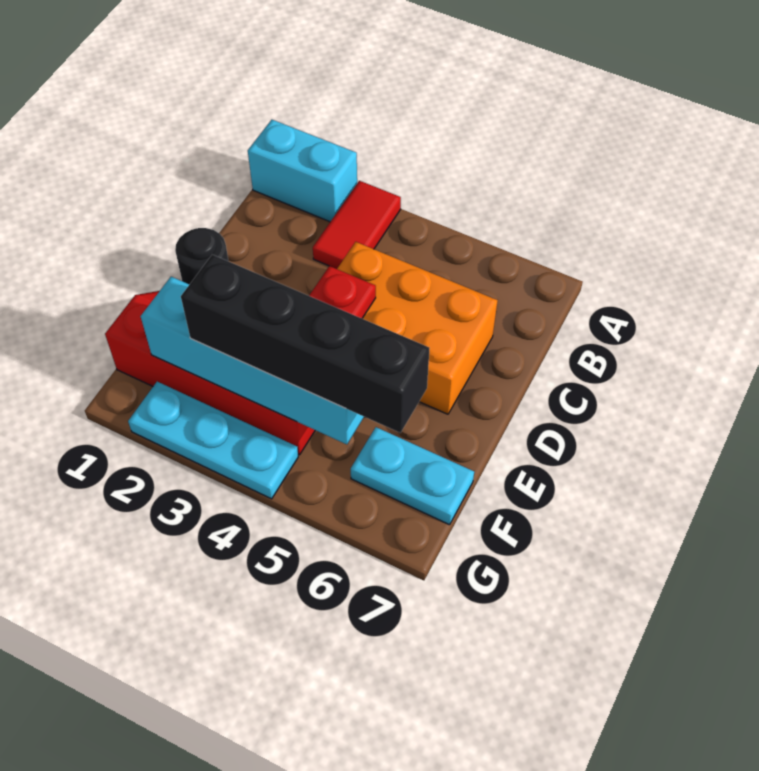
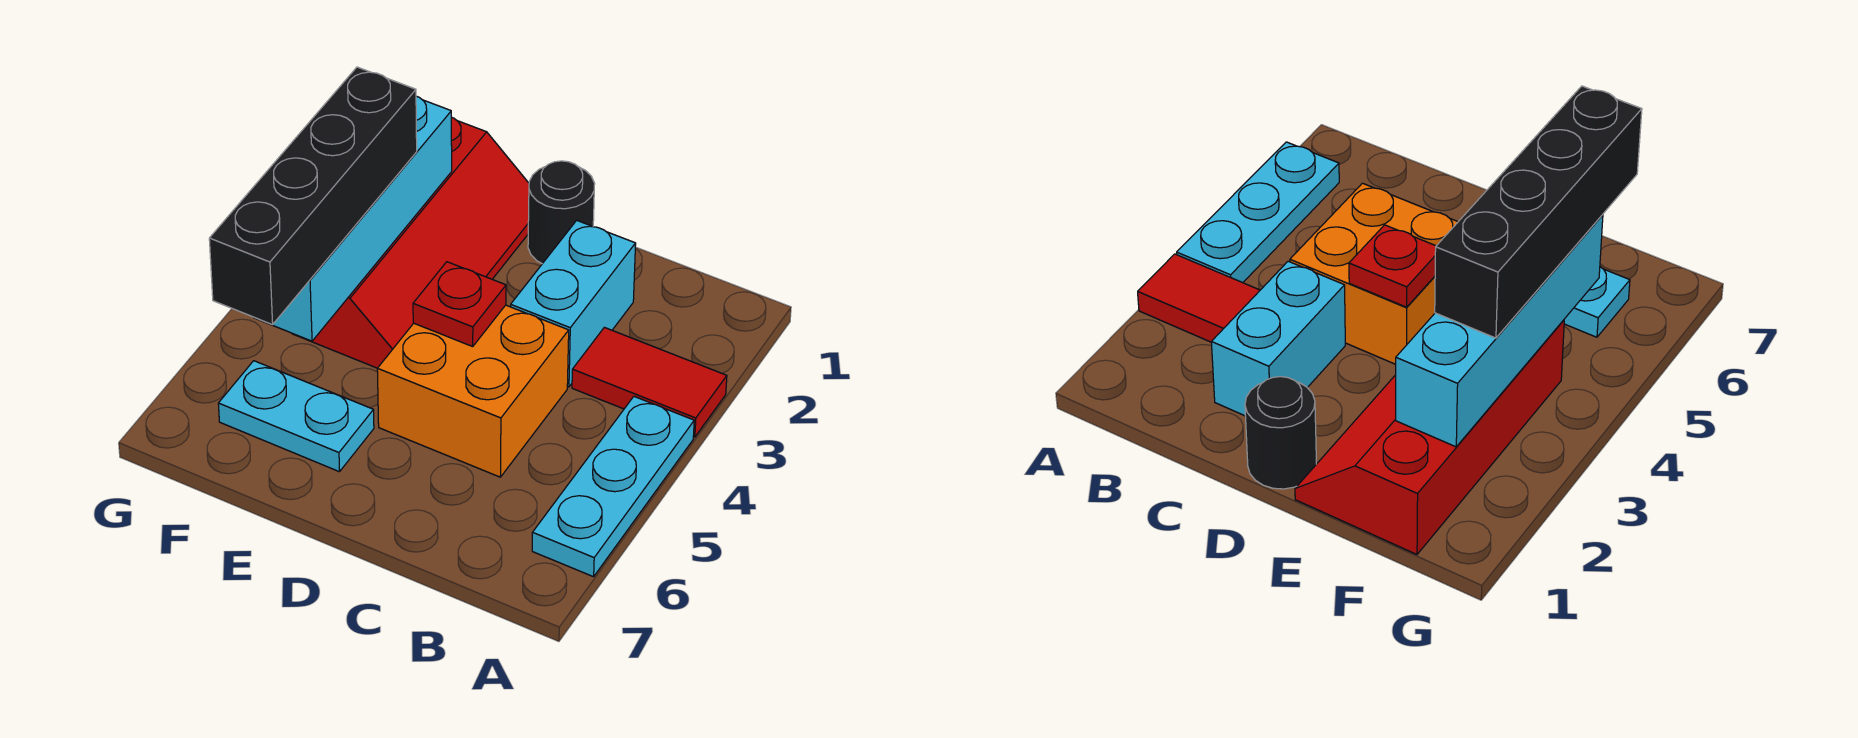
cyan 1x2 brick [248,120,357,222] -> cyan 1x2 brick moved to [511,220,636,387]
orange 2x3 brick [337,242,498,414] -> orange 2x2 brick [377,305,569,477]
cyan 1x2 plate [351,427,474,525] -> cyan 1x2 plate turned to [218,361,374,472]
cyan 1x3 plate [128,382,298,499] -> cyan 1x3 plate moved to [532,397,694,577]

